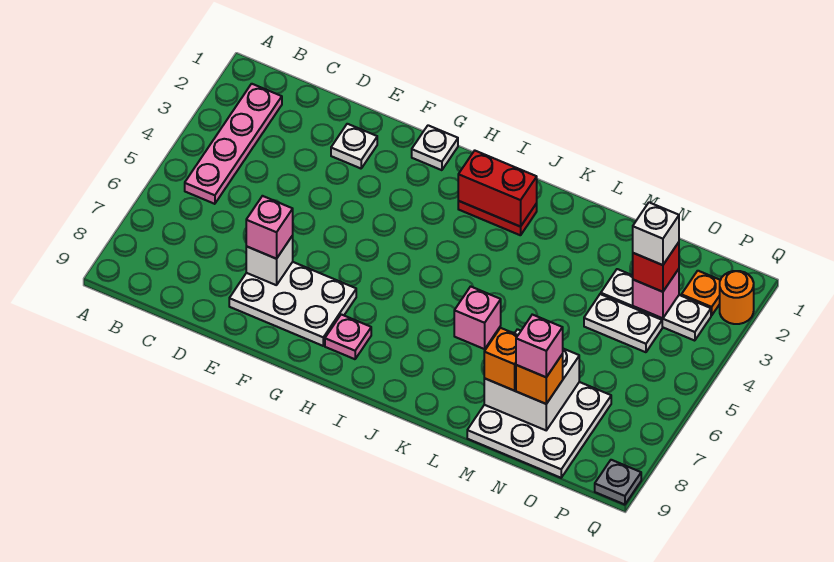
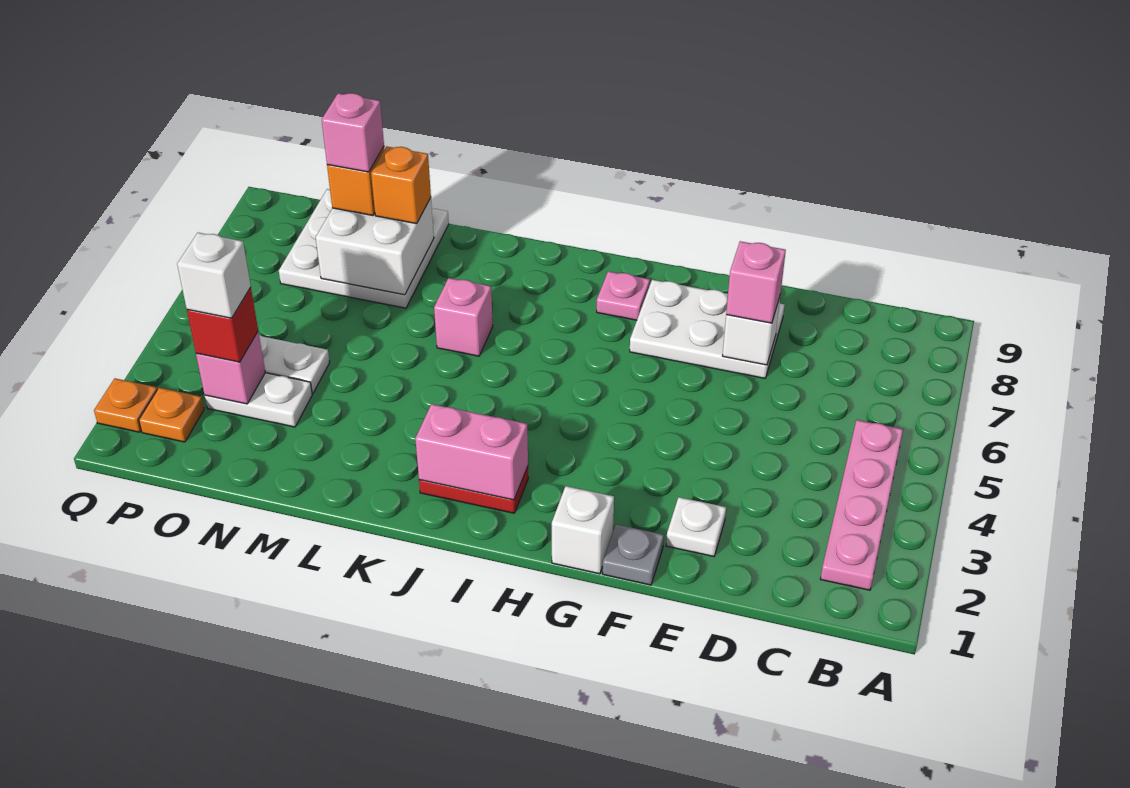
white 1x1 plate [412,125,458,170] -> white 1x1 brick [552,486,614,574]
red 1x2 brick [458,151,537,227] -> pink 1x2 brick [415,404,528,500]
white 1x3 plate [601,269,711,341] -> white 1x2 plate [205,373,312,427]
orange 1x1 round brick [720,271,754,324] -> orange 1x1 plate [94,378,157,432]
grey 1x1 plate [595,460,641,505] -> grey 1x1 plate moved to [603,524,664,585]

